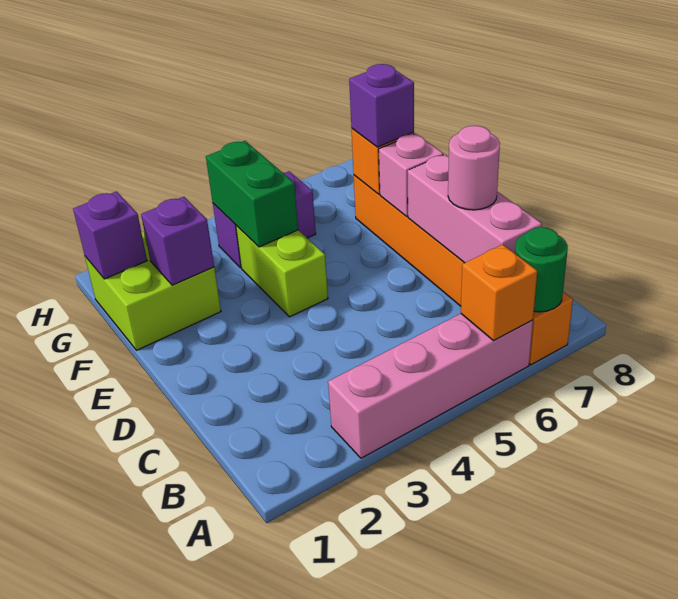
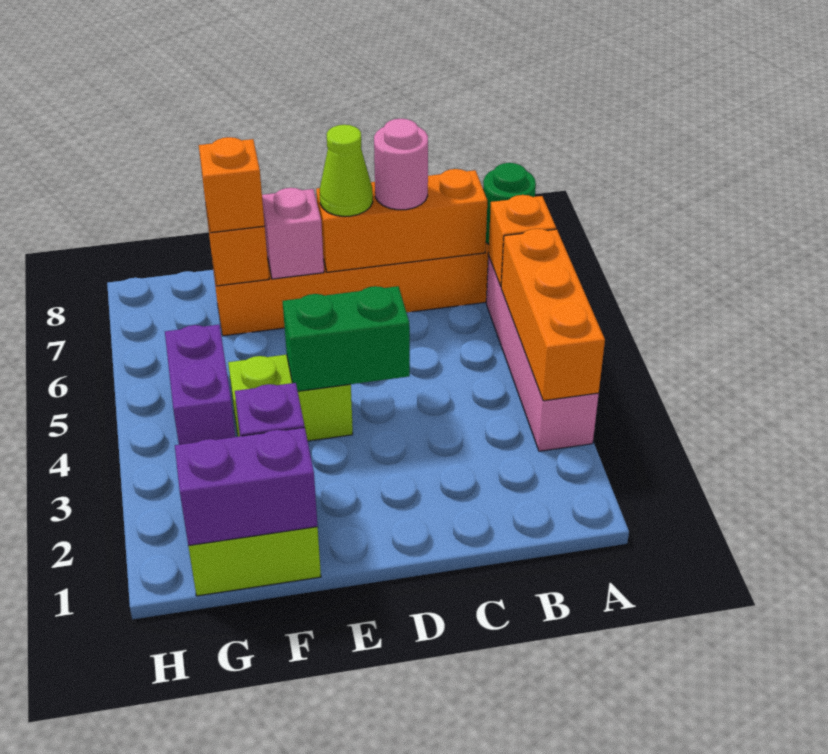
none -> orange 1x3 brick [501,229,605,401]
pink 1x3 brick [408,154,542,263] -> orange 1x3 brick [316,169,487,272]
none -> lime 1x1 cone [320,125,373,216]
green 1x2 brick [206,141,298,247] -> green 1x2 brick moved to [283,286,410,391]
purple 1x1 brick [349,64,414,147] -> orange 1x1 brick [199,137,265,233]
purple 1x1 brick [73,191,147,279] -> purple 1x2 brick [175,428,318,546]

